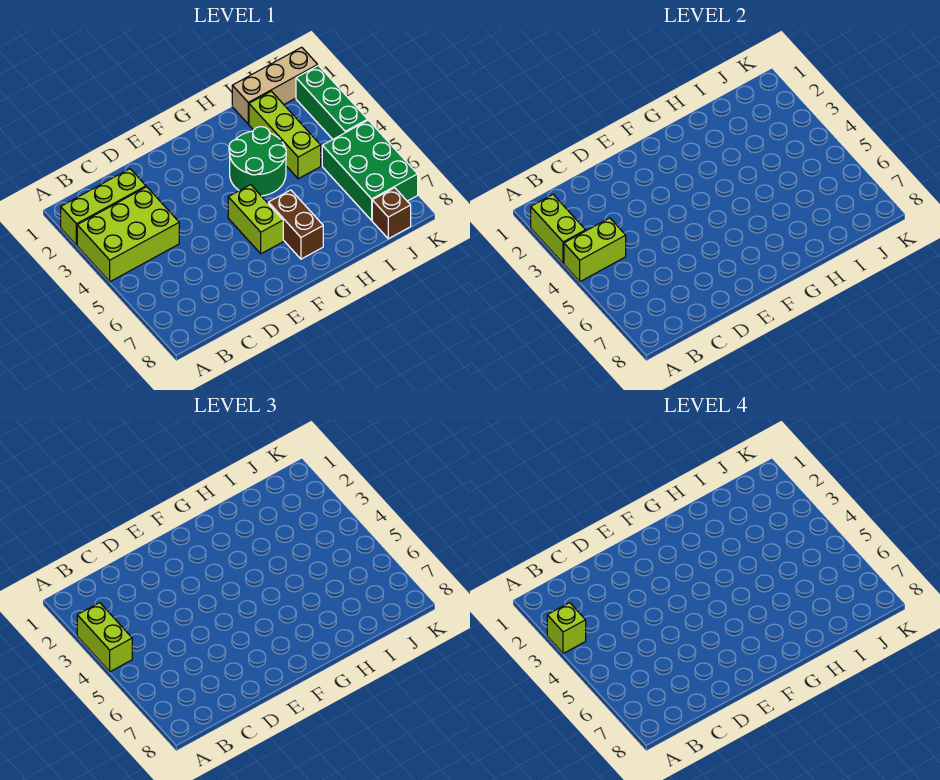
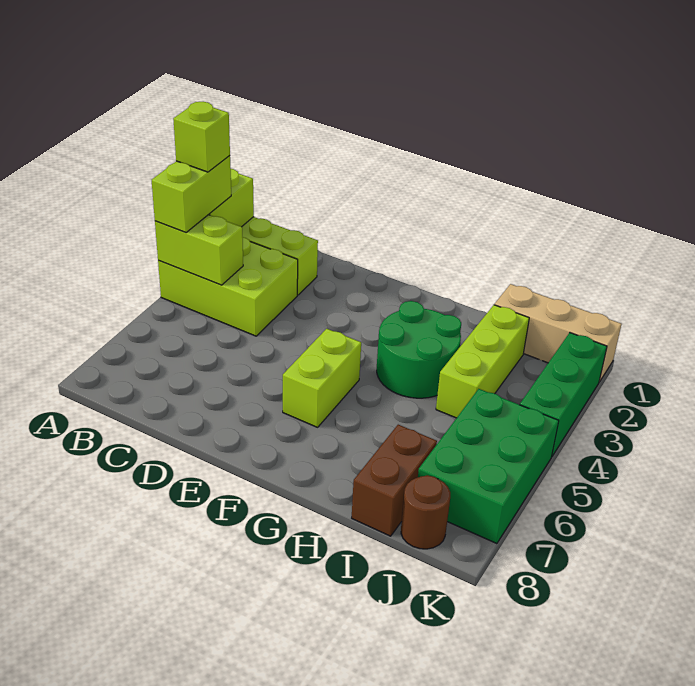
brown 1x2 brick [268,190,323,259] -> brown 1x2 brick moved to [352,425,437,536]
brown 1x1 brick [372,188,411,239] -> brown 1x1 round brick [401,475,450,549]

